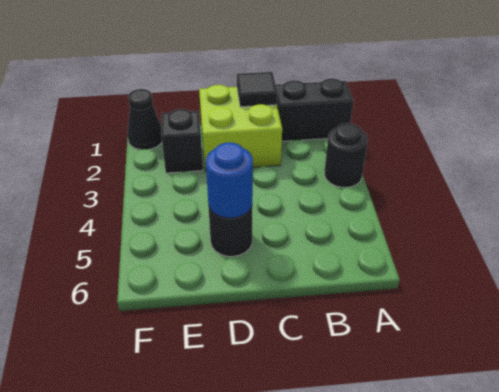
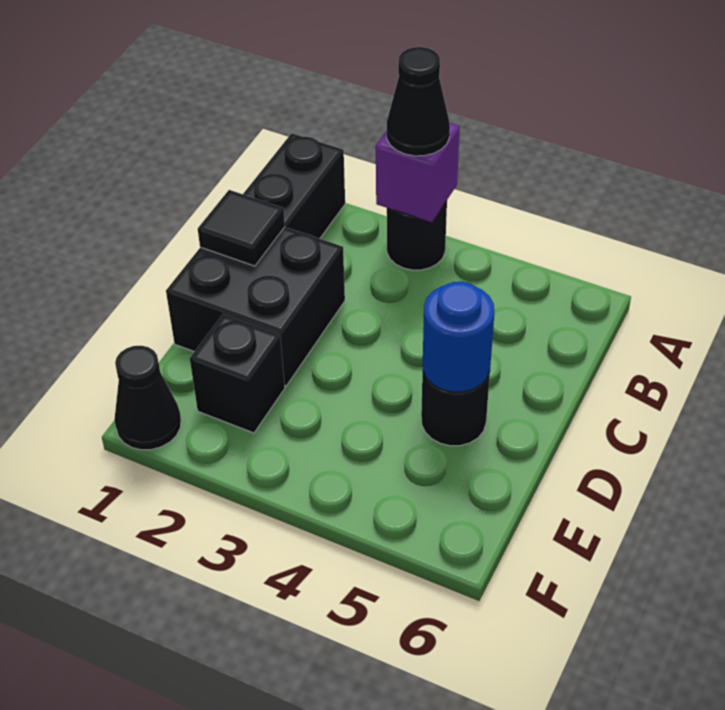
none -> purple 1x1 brick [376,123,460,222]
none -> black 1x1 cone [387,47,450,156]
lime 2x2 brick [199,85,282,171] -> black 2x2 brick [166,227,345,386]

